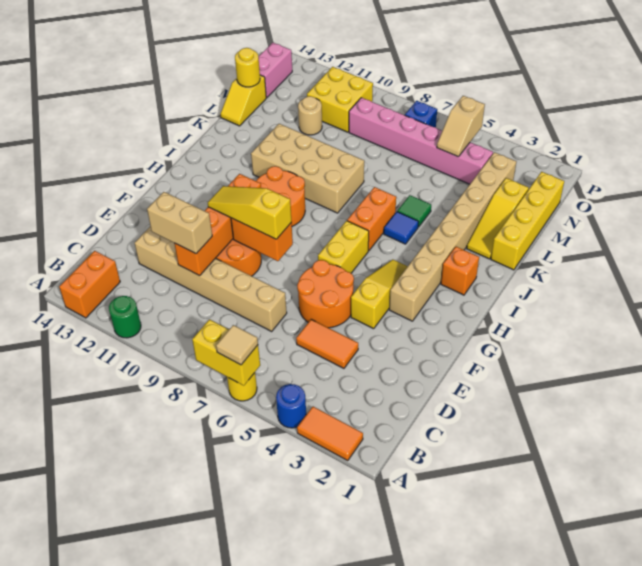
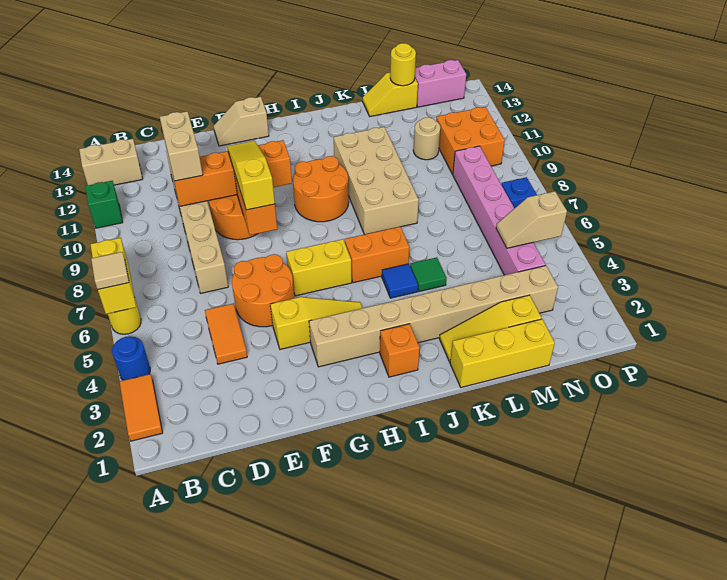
green 1x1 round brick [109,296,141,338] -> green 1x1 brick [85,181,123,228]
orange 1x2 brick [59,251,120,318] -> tan 1x2 brick [79,139,143,185]
none -> tan 1x2 slope [214,97,269,146]
yellow 1x4 brick [491,172,564,270] -> yellow 1x3 brick [450,319,555,387]
yellow 2x2 brick [307,67,373,132] -> orange 2x2 brick [436,107,505,174]

